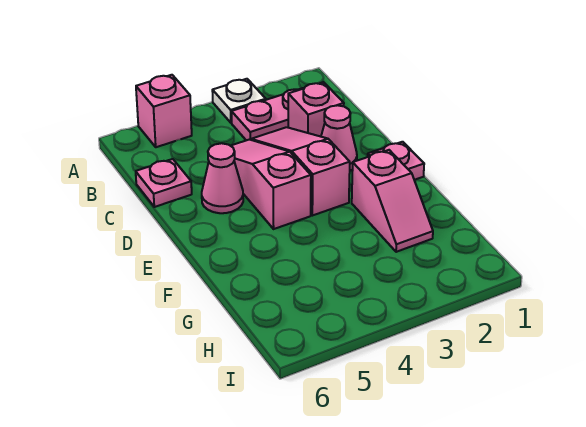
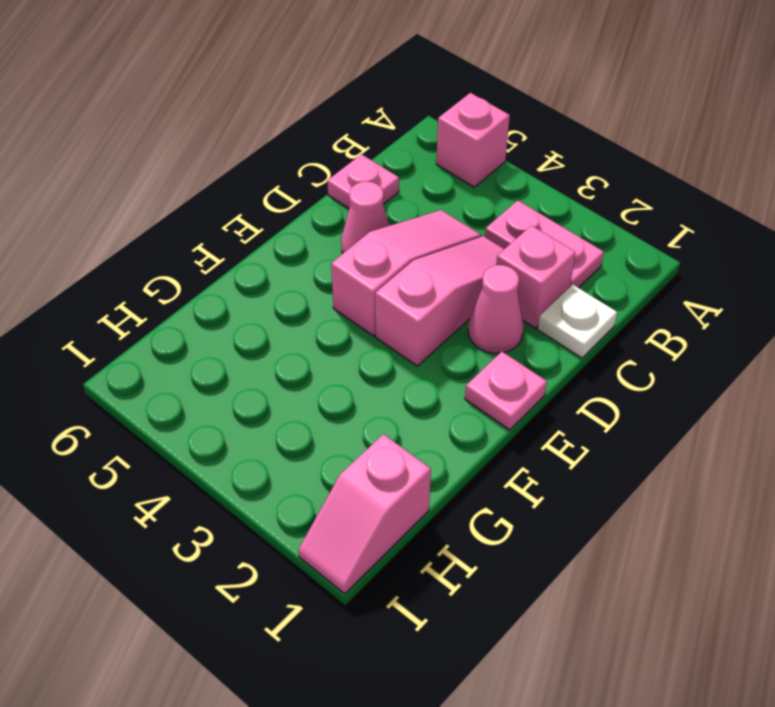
white 1x1 plate [212,79,266,123] -> white 1x1 plate moved to [538,285,617,358]
pink 1x2 slope [352,150,433,252] -> pink 1x2 slope moved to [298,434,431,594]

